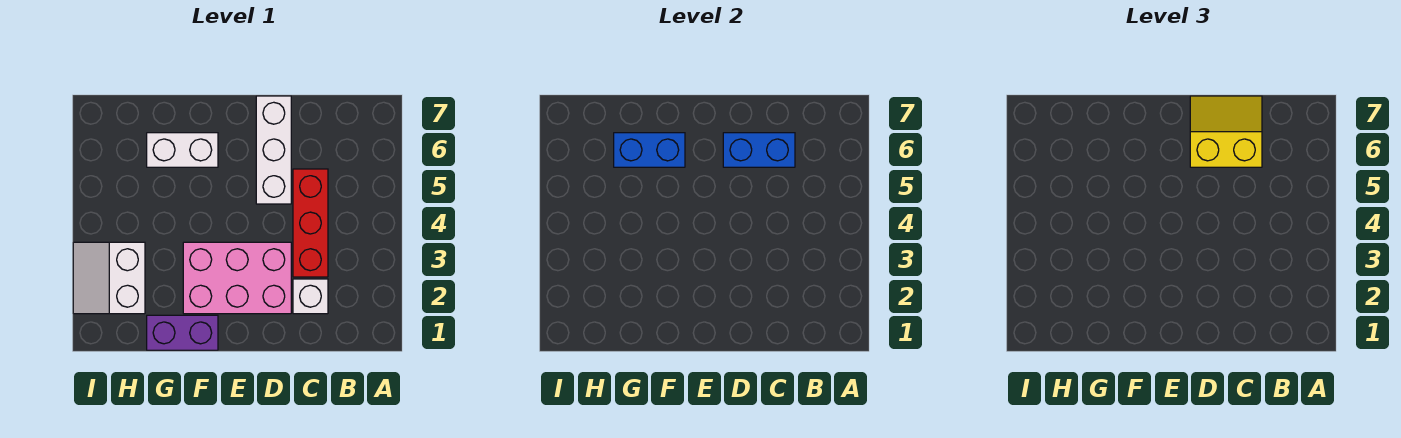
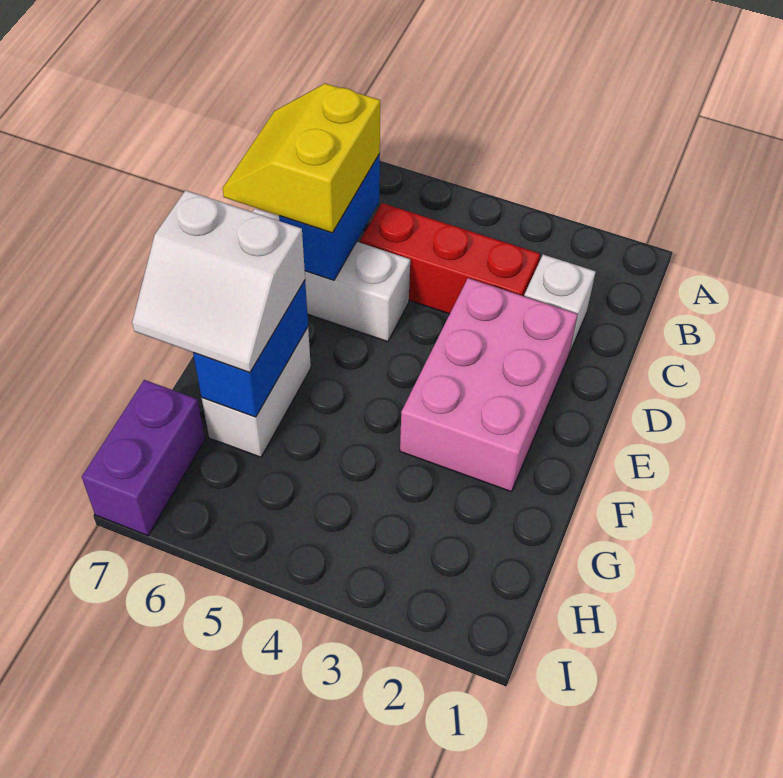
purple 1x2 brick [147,315,218,350] -> purple 1x2 brick moved to [82,380,205,536]
white 2x2 slope [73,242,145,314] -> white 2x2 slope moved to [132,190,305,373]

